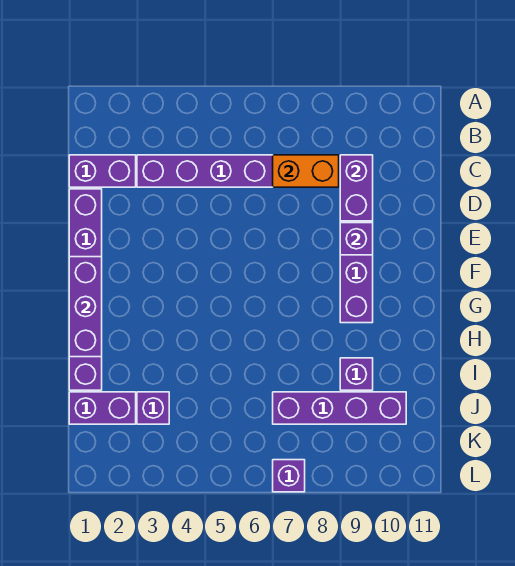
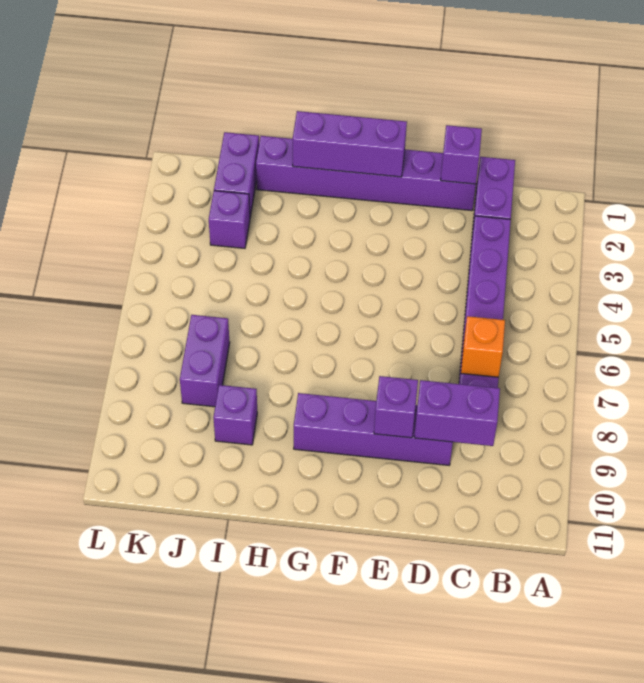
orange 1x2 brick [273,155,339,187] -> orange 1x1 brick [461,316,505,377]
purple 1x4 brick [273,392,406,424] -> purple 1x2 brick [180,315,230,407]
purple 1x1 brick [273,460,305,492] -> purple 1x1 brick moved to [441,125,482,184]

